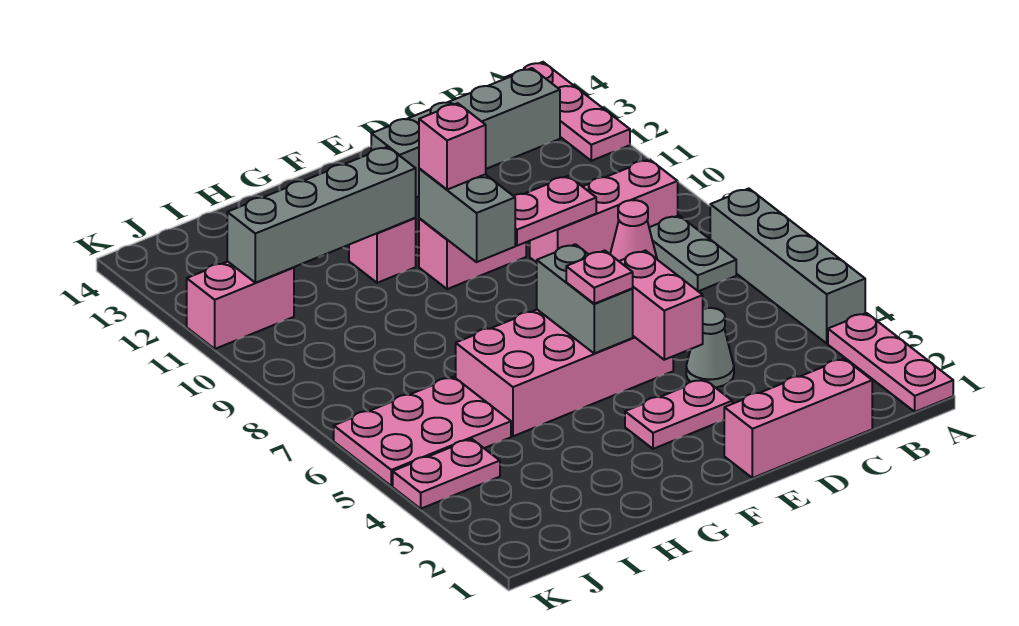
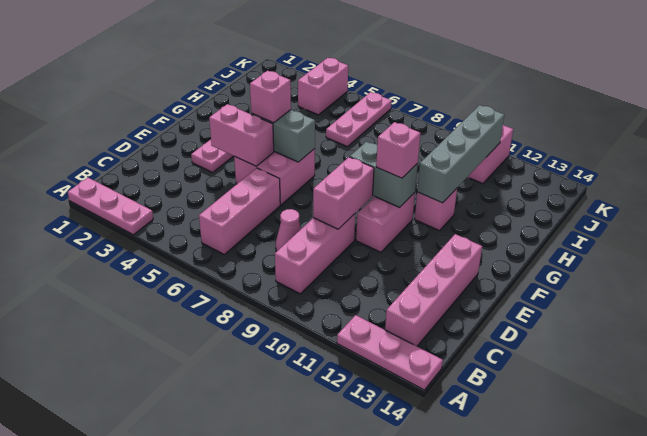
grey 1x4 brick [710,189,865,343] -> none
grey 1x2 plate [649,215,736,291] -> none
grey 1x4 brick [371,68,560,197] -> pink 1x4 brick [385,234,482,346]
pink 1x3 brick [724,359,872,478] -> pink 1x3 brick moved to [199,168,280,254]
grey 1x1 cone [686,308,734,387] -> none
pink 1x2 plate [514,176,596,246] -> pink 1x2 brick [313,157,374,229]
pink 2x4 brick [456,310,673,436] -> pink 2x2 brick [234,149,315,205]
pink 1x1 plate [566,251,633,304] -> pink 1x1 brick [250,71,291,123]
pink 2x3 plate [334,377,511,486] -> pink 1x3 plate [326,92,392,147]
pink 1x2 plate [393,439,500,509] -> pink 1x2 brick [298,58,348,115]

